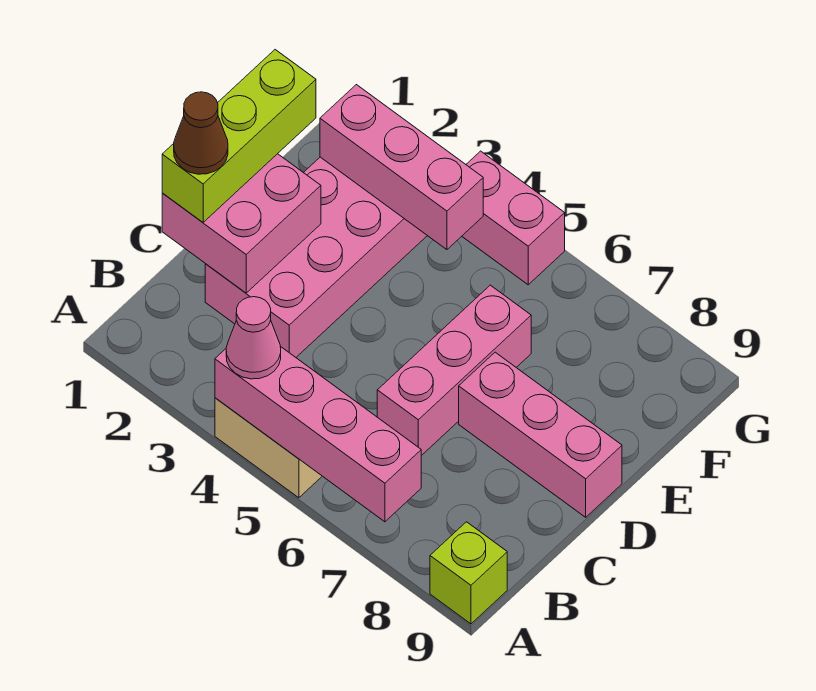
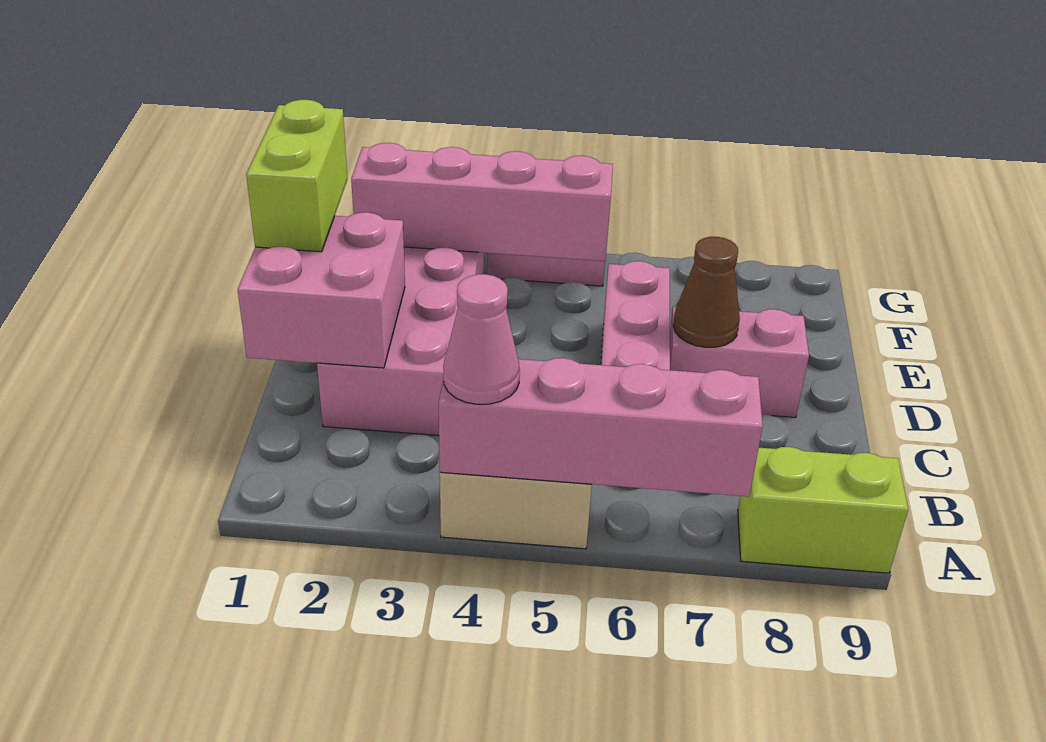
lime 1x1 brick [430,522,507,624] -> lime 1x2 brick [738,447,908,573]
lime 1x3 brick [162,50,316,222] -> lime 1x2 brick [246,100,347,252]
brown 1x1 cone [174,92,228,174] -> brown 1x1 cone moved to [673,237,740,347]
pink 1x3 brick [459,352,622,517] -> pink 1x2 brick [670,307,809,417]
pink 1x3 brick [320,85,483,250] -> pink 1x4 brick [351,143,613,261]

